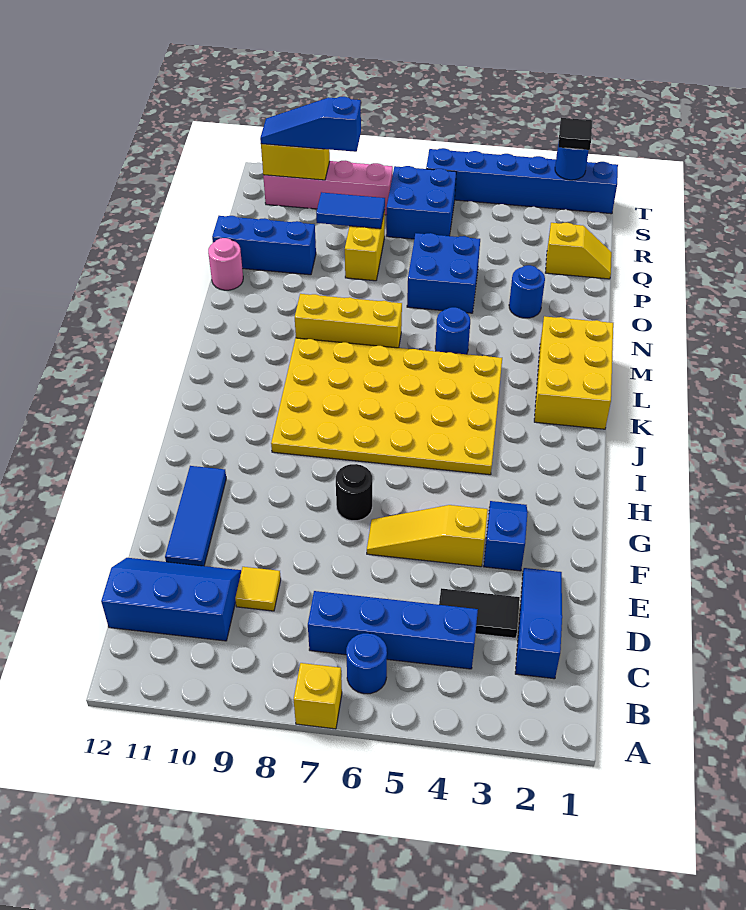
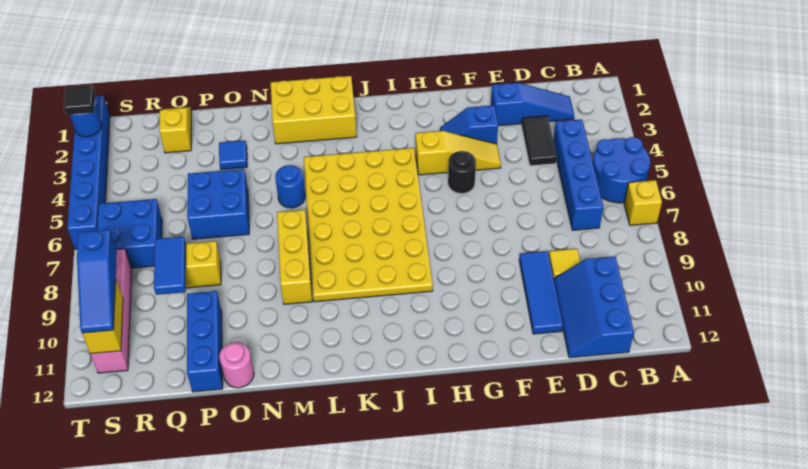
blue 1x1 round brick [346,633,387,694] -> blue 2x2 round brick [593,137,650,203]
blue 1x3 slope [515,568,562,679] -> blue 1x3 slope turned to [491,83,574,126]
blue 1x3 tile [165,466,226,566] -> blue 1x3 tile turned to [519,251,563,334]
yellow 1x3 slope [367,505,488,567] -> yellow 1x3 slope turned to [415,131,501,175]
black 1x1 round brick [336,464,372,521] -> black 1x1 round brick moved to [448,151,476,194]
blue 1x1 round brick [509,265,545,318] -> blue 1x1 tile [219,140,247,170]

